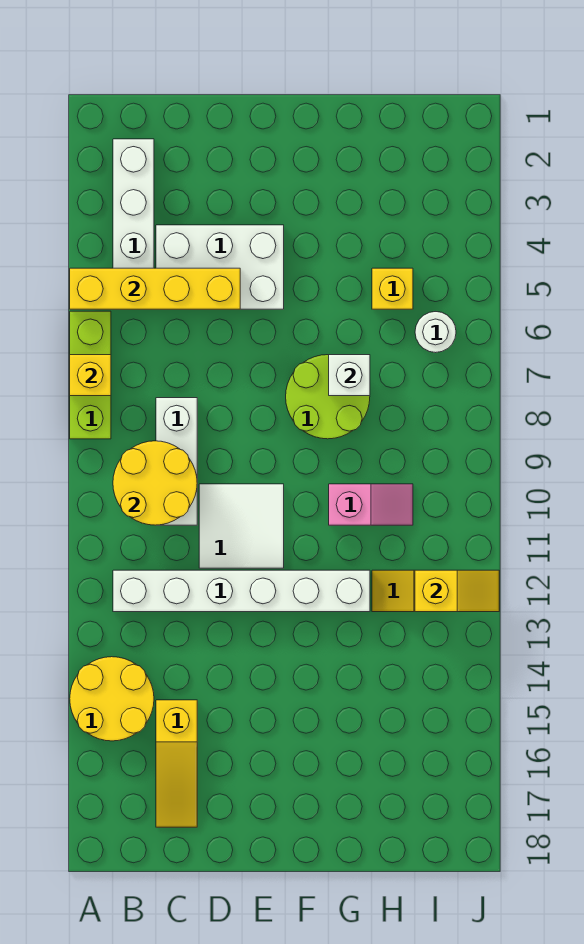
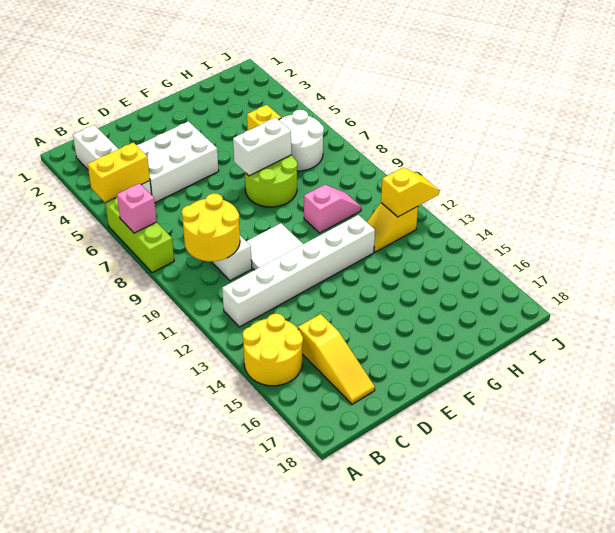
yellow 1x4 brick [70,268,240,309] -> yellow 1x2 brick [88,142,150,202]
yellow 1x1 brick [70,355,111,396] -> pink 1x1 brick [117,183,157,233]
white 1x1 brick [329,355,370,396] -> white 1x2 brick [233,118,291,176]
white 1x1 round brick [415,312,456,353] -> white 2x2 round brick [279,110,324,171]

